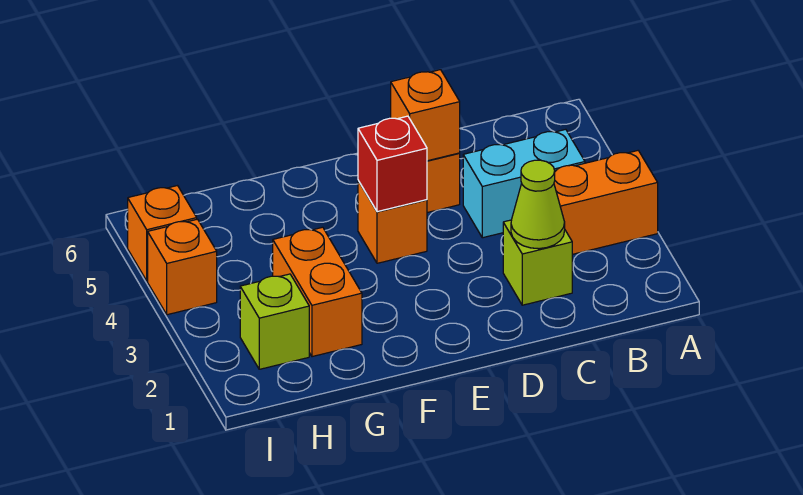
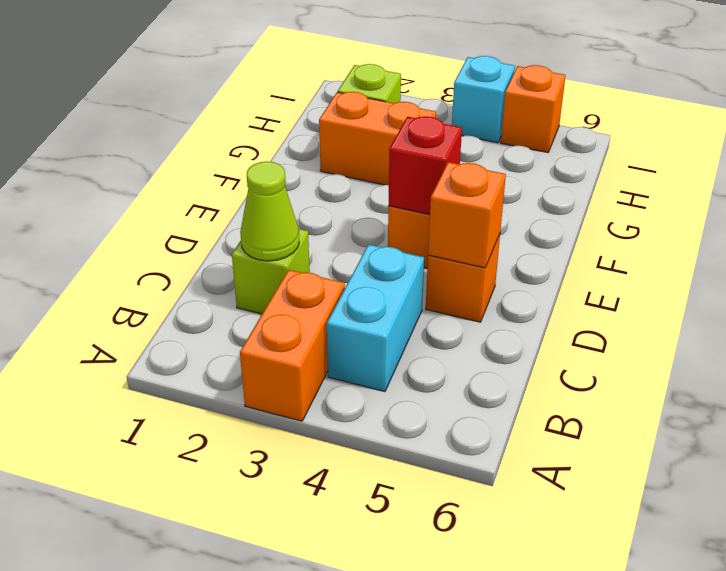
orange 1x1 brick [148,219,217,315] -> cyan 1x1 brick [452,56,515,143]

